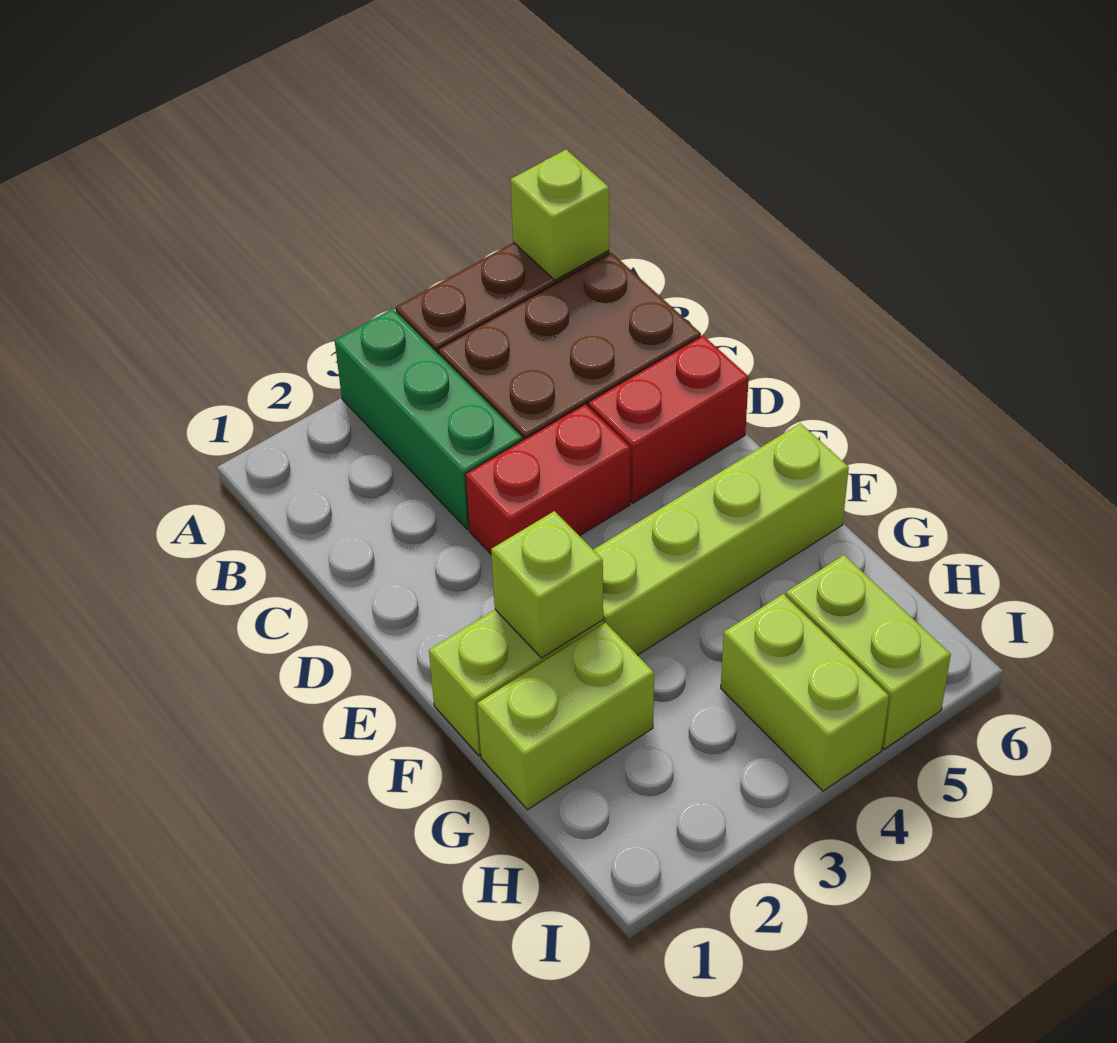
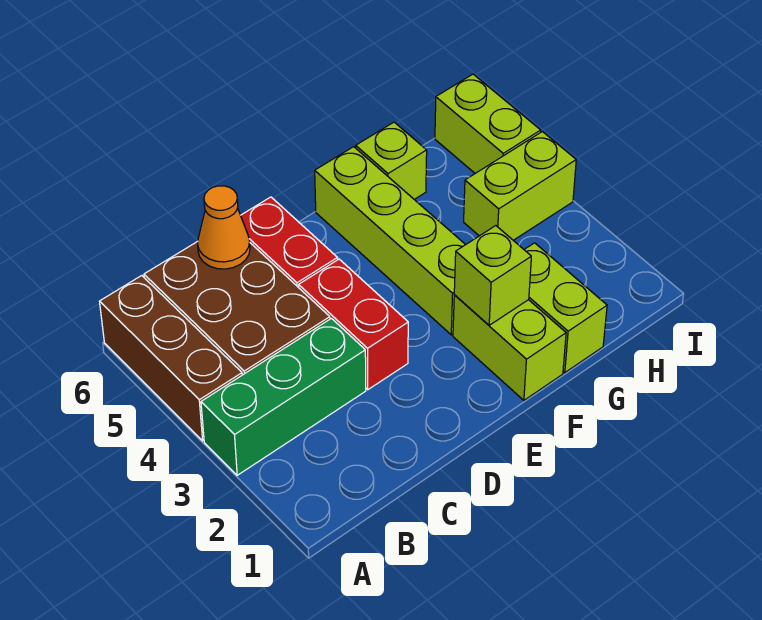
lime 1x1 brick [510,149,609,280] -> lime 1x1 brick moved to [356,122,427,199]
none -> orange 1x1 cone [198,186,250,269]
lime 1x2 brick [786,555,951,749] -> lime 1x2 brick turned to [435,74,541,173]

